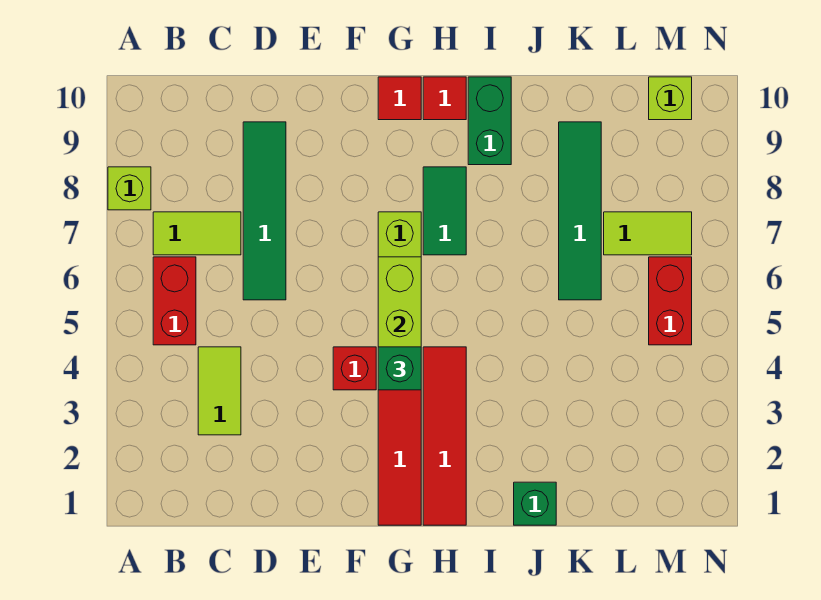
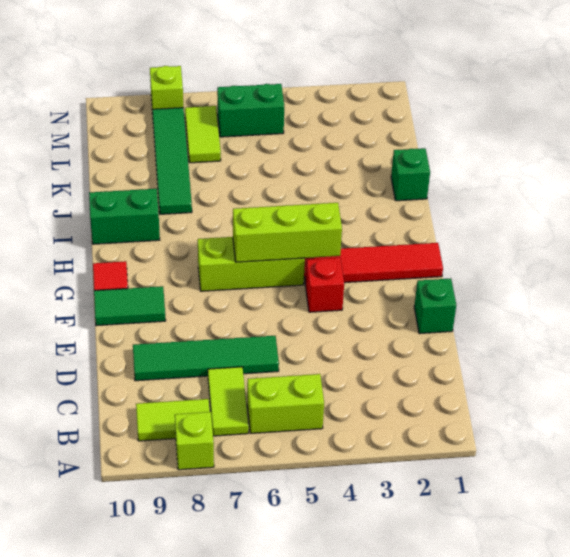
red 1x2 brick [153,257,196,345] -> lime 1x2 brick [247,374,324,433]
lime 1x2 tile [198,347,241,435] -> lime 1x2 tile moved to [136,399,210,441]
green 1x1 brick [378,347,421,390] -> green 1x1 brick moved to [414,279,456,334]
red 1x4 tile [423,347,466,525] -> none
green 1x2 tile [423,167,466,255] -> green 1x2 tile moved to [94,286,166,326]
red 1x1 tile [423,77,466,120] -> none
green 1x4 tile [559,122,601,300] -> green 1x4 tile turned to [152,108,192,214]
red 1x2 brick [649,257,692,345] -> green 1x2 brick [217,84,284,137]
lime 1x1 brick [649,77,692,120] -> lime 1x1 brick moved to [150,66,183,114]

